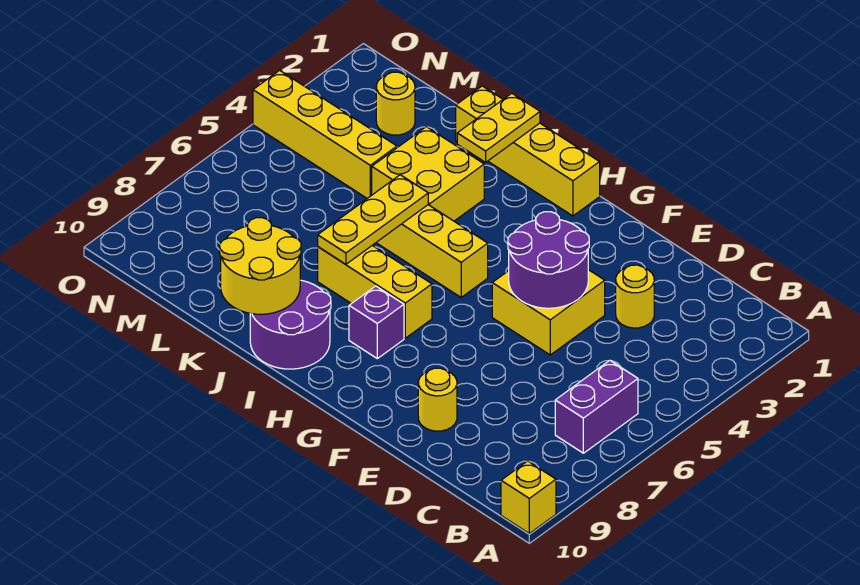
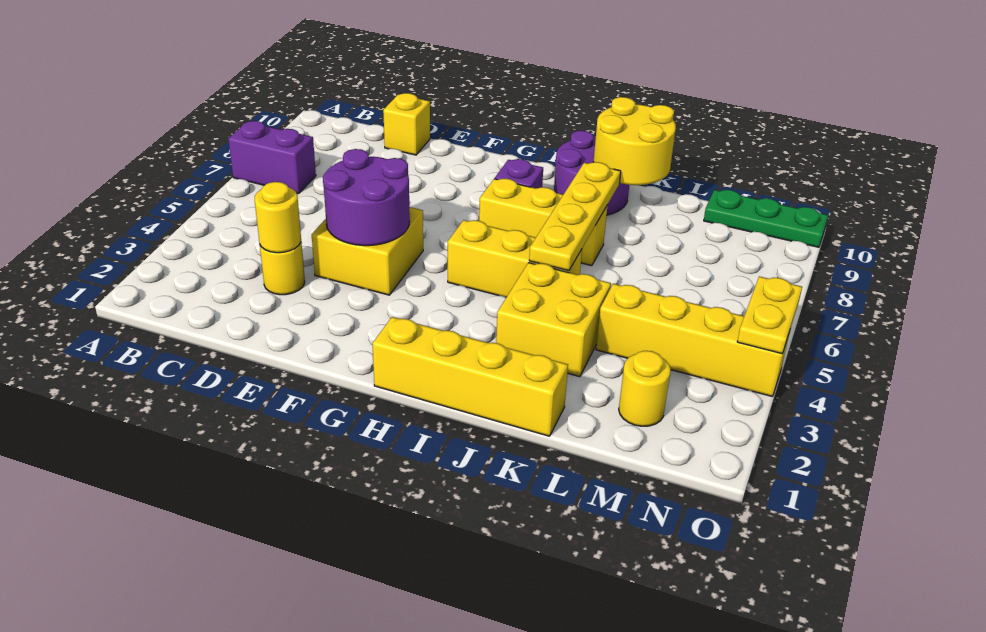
yellow 1x1 brick [501,461,556,533] -> yellow 1x1 brick moved to [383,93,430,155]
purple 1x2 brick [555,360,638,453] -> purple 1x2 brick turned to [228,121,316,194]
yellow 1x1 round brick [418,368,457,431] -> yellow 1x1 round brick moved to [255,182,301,253]
yellow 1x2 plate [457,93,540,162] -> yellow 1x2 plate moved to [737,276,802,354]
yellow 1x3 plate [318,175,428,264] -> yellow 1x4 plate [529,162,621,271]
none -> green 1x3 plate [704,190,828,247]

